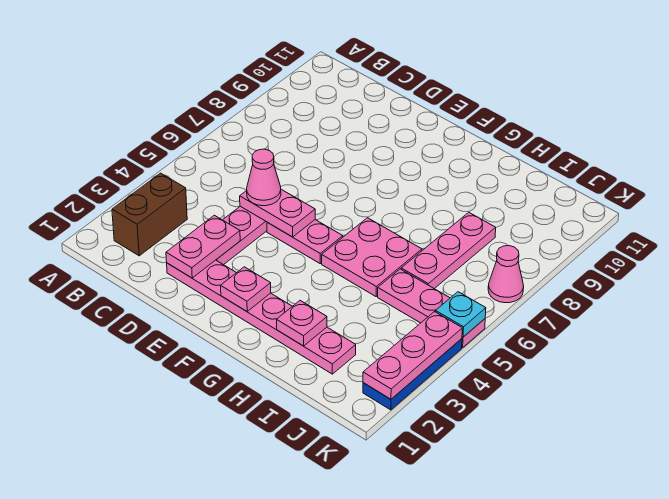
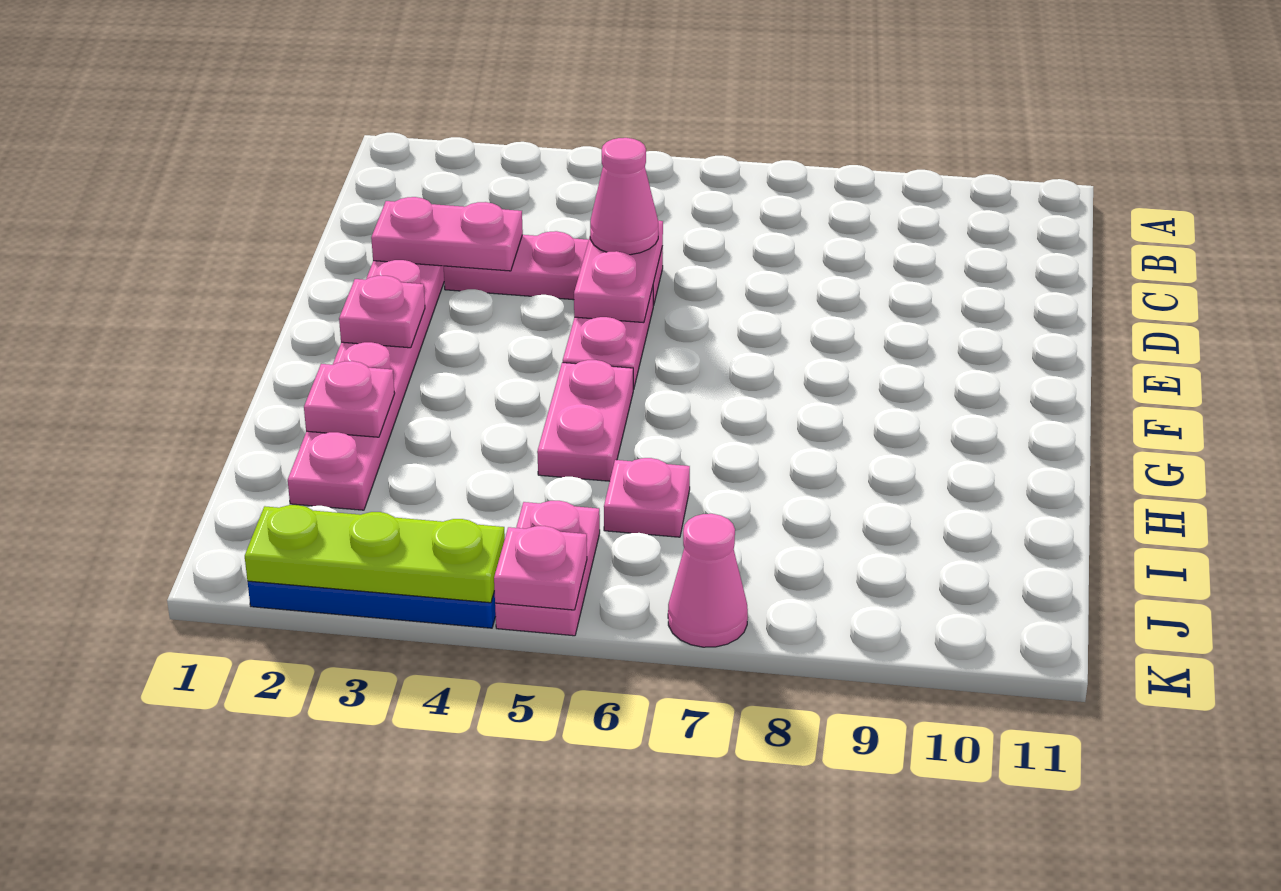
brown 1x2 brick [112,173,187,256] -> none
pink 2x2 plate [322,218,422,296] -> pink 1x2 plate [537,360,634,481]
pink 1x3 plate [378,269,485,348] -> pink 1x2 plate [495,501,600,636]
pink 1x3 plate [401,212,496,289] -> pink 1x1 plate [604,458,690,537]
pink 1x3 plate [363,312,462,399] -> lime 1x3 plate [245,505,505,603]
cyan 1x1 plate [436,292,486,337] -> pink 1x1 plate [494,526,587,610]

